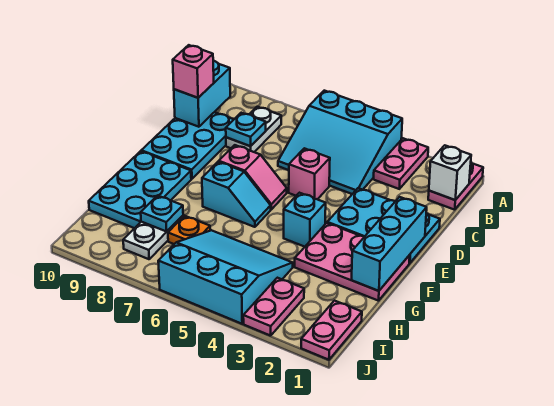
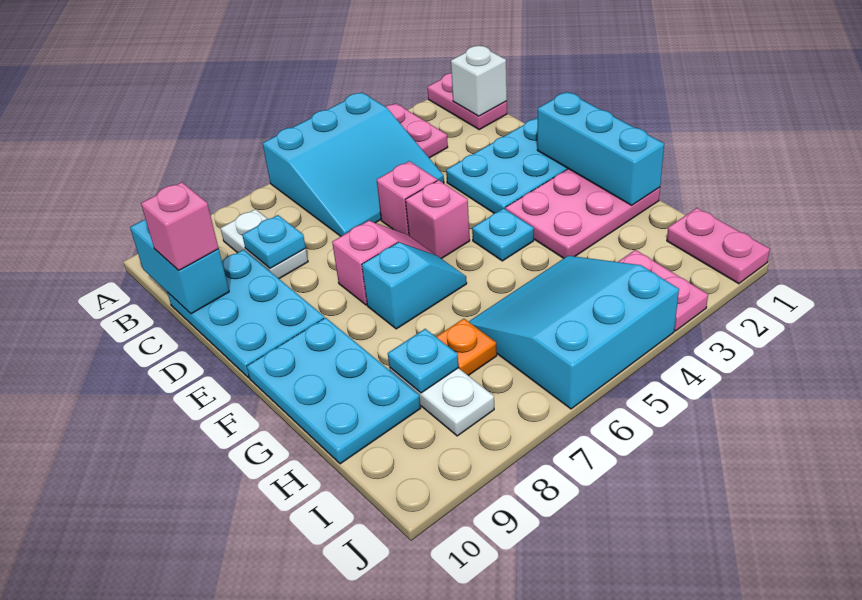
none -> pink 1x1 brick [406,180,470,259]
cyan 1x1 brick [284,193,326,247] -> cyan 1x1 plate [472,208,534,261]

